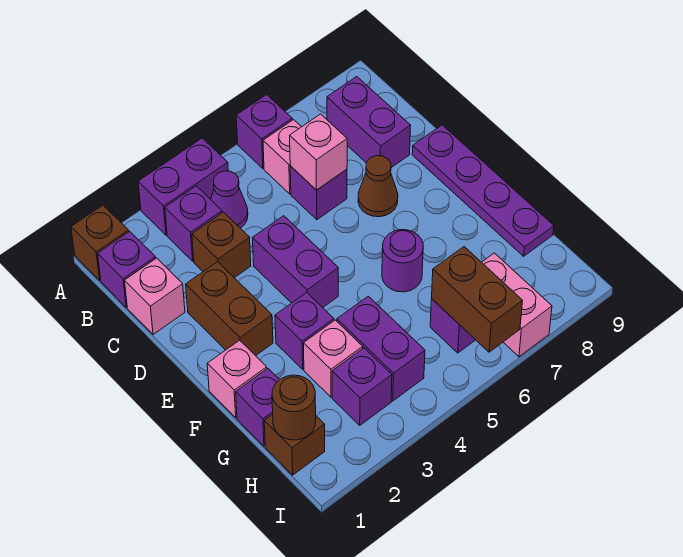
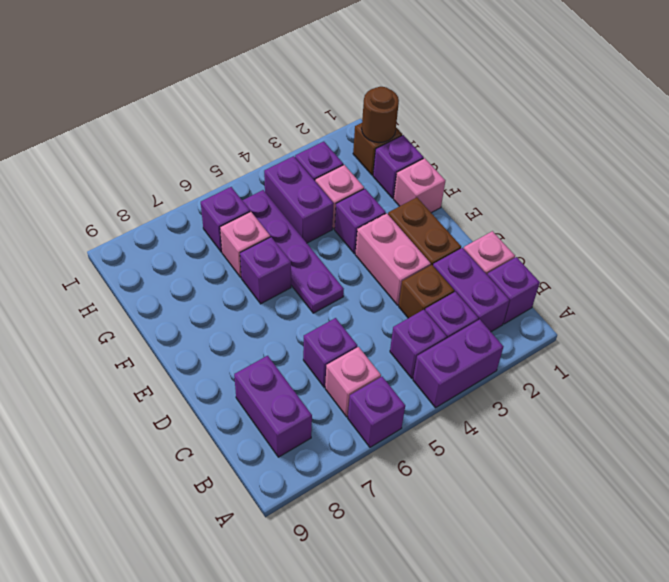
brown 1x1 brick [71,205,129,280] -> none
purple 1x1 cone [211,171,248,228] -> purple 1x1 brick [390,310,447,378]
pink 1x1 brick [290,114,347,190] -> pink 1x1 brick moved to [220,212,270,277]
purple 1x2 brick [253,216,338,308] -> purple 1x2 brick moved to [433,248,509,332]
brown 1x1 cone [358,156,398,217] -> none
purple 1x4 plate [412,125,554,256] -> purple 1x4 plate moved to [242,190,344,313]
purple 1x1 round brick [382,230,423,292] -> purple 1x1 brick [240,237,291,304]
brown 1x2 brick [432,247,523,352] -> none
pink 1x2 brick [482,253,552,357] -> pink 1x2 brick moved to [355,213,431,305]

